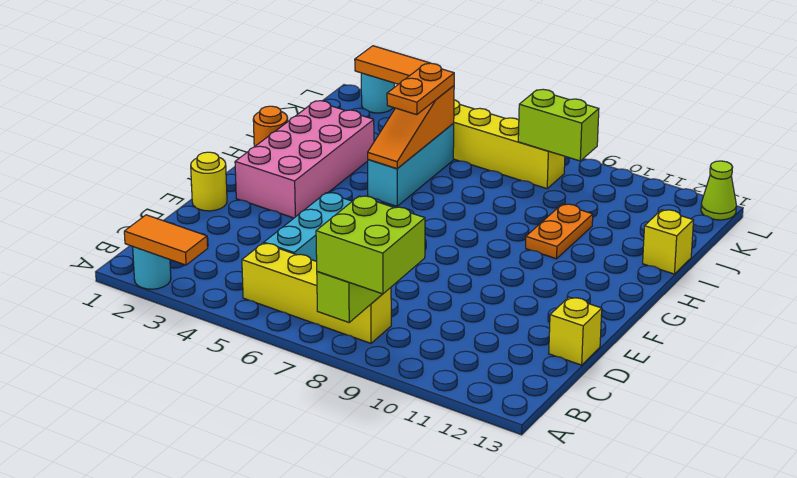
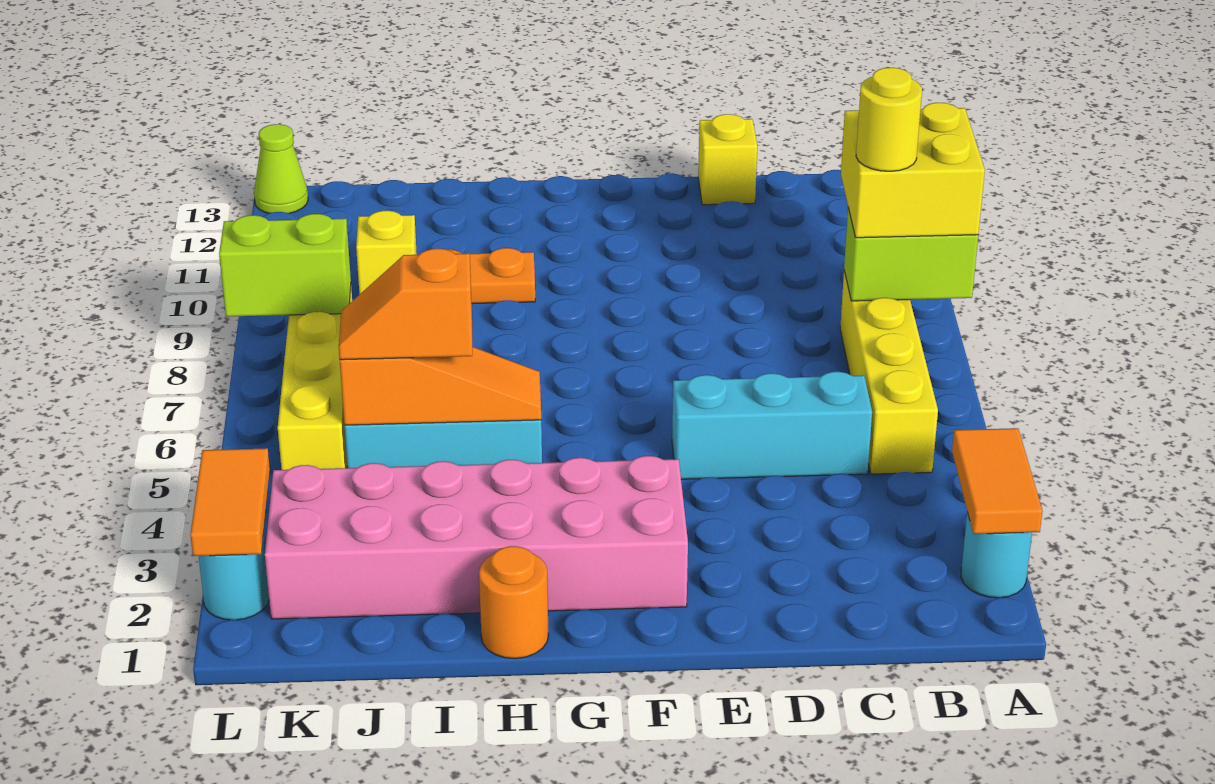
lime 2x2 brick [316,196,425,294] -> yellow 2x2 brick [841,103,985,238]
yellow 1x1 round brick [191,152,227,211] -> yellow 1x1 round brick moved to [856,68,922,171]
pink 2x4 brick [235,101,374,218] -> pink 2x6 brick [265,456,688,619]
orange 1x2 plate [387,63,454,115] -> orange 1x2 slope [339,249,472,360]
yellow 1x1 brick [643,210,694,274] -> yellow 1x1 brick moved to [356,211,417,295]
lime 1x2 brick [518,89,599,161] -> lime 1x2 brick turned to [219,214,351,317]

